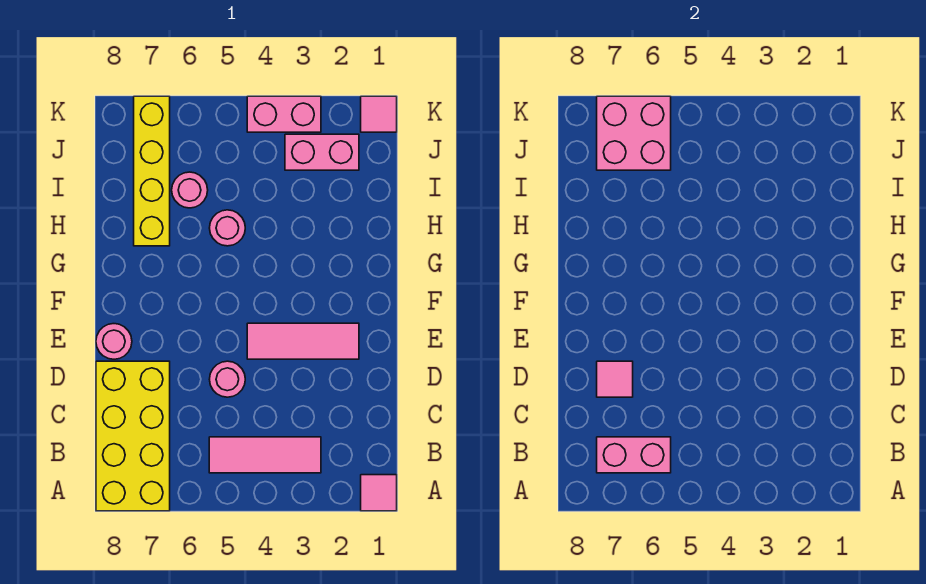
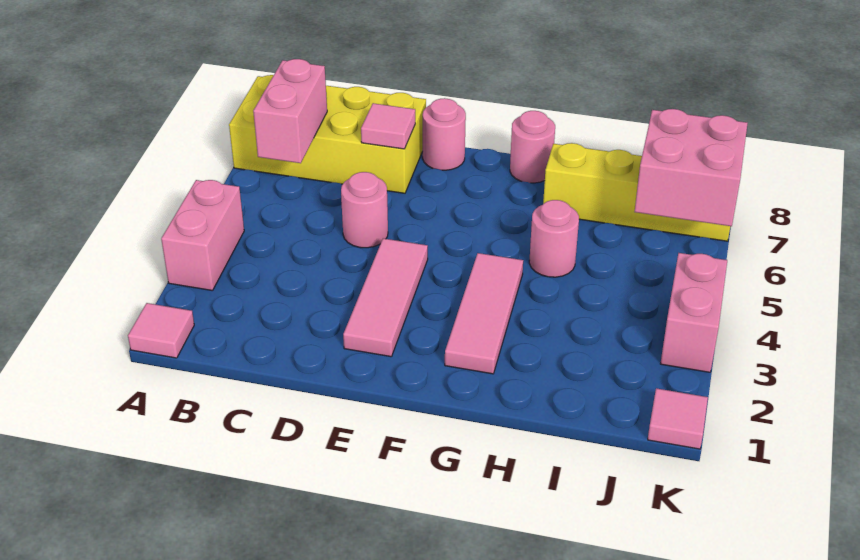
pink 1x3 tile [209,437,321,473] -> pink 1x3 tile moved to [445,253,523,374]
pink 1x1 round brick [172,172,208,208] -> pink 1x1 round brick moved to [510,111,555,183]
pink 1x2 brick [285,134,359,170] -> pink 1x2 brick moved to [161,180,244,291]

